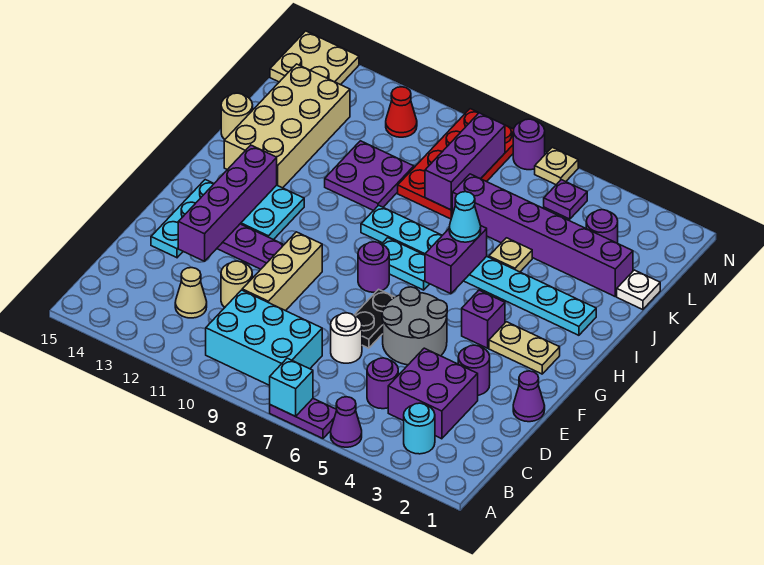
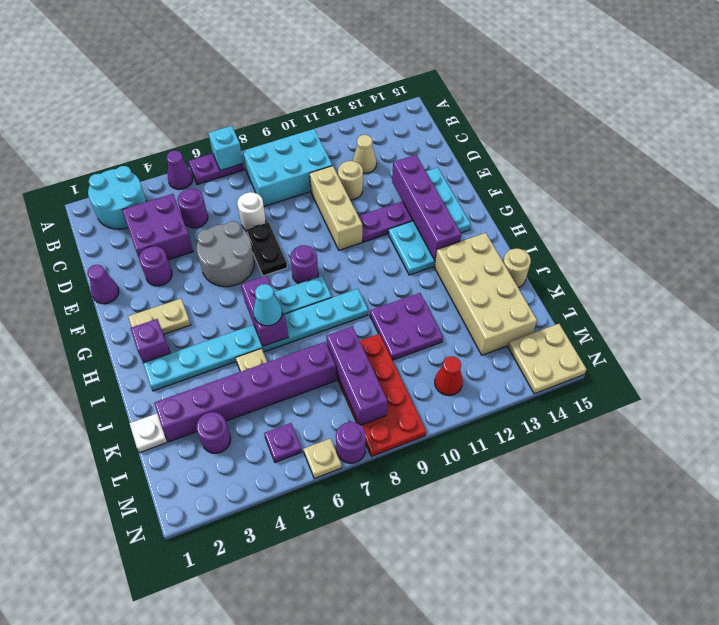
cyan 1x1 round brick [404,403,435,454] -> cyan 2x2 round brick [88,166,147,229]
purple 1x1 brick [462,290,505,348] -> purple 1x1 brick moved to [130,319,170,363]

